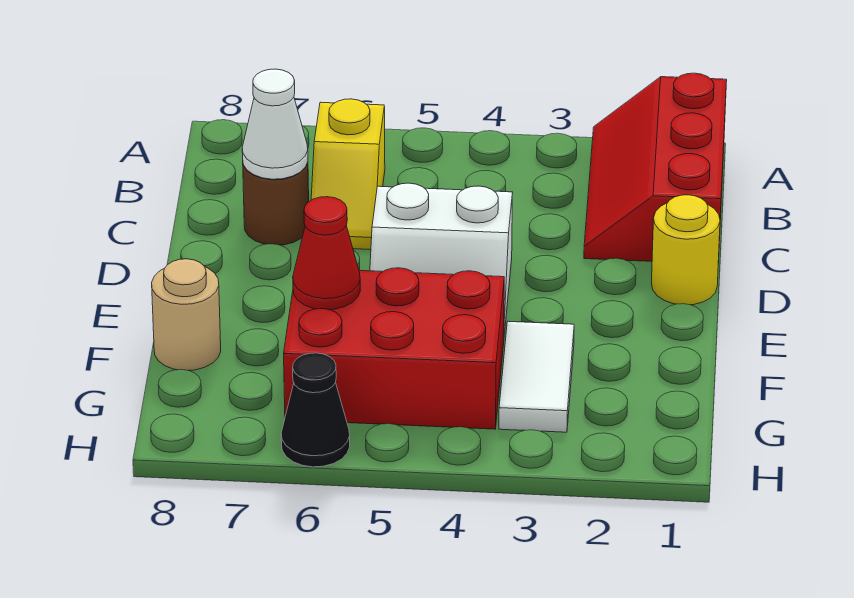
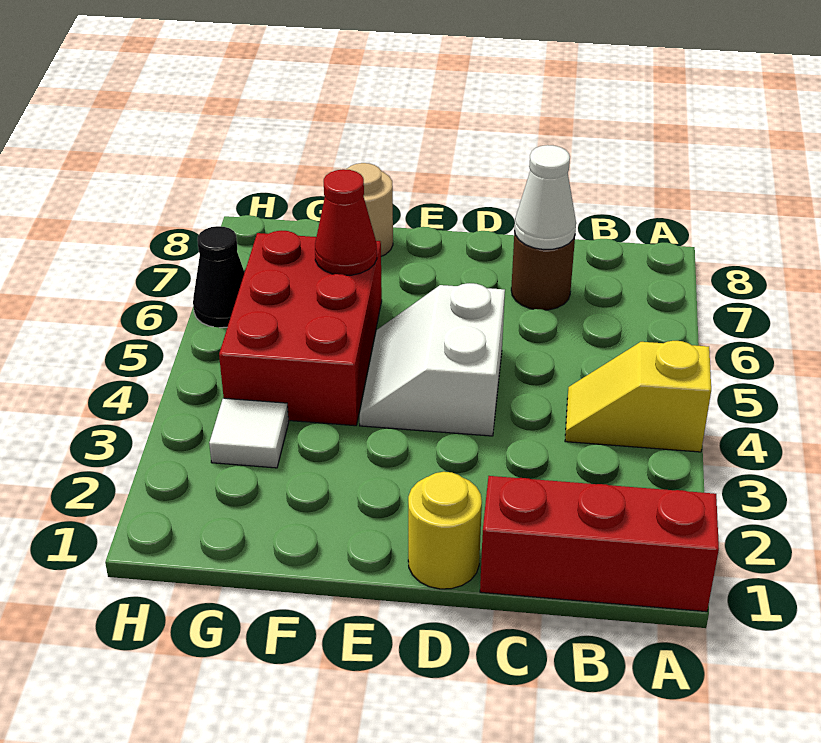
yellow 1x2 slope [311,99,385,250] -> yellow 1x2 slope moved to [565,341,711,452]
white 1x2 tile [499,321,574,432] -> white 1x1 tile [209,398,289,468]

